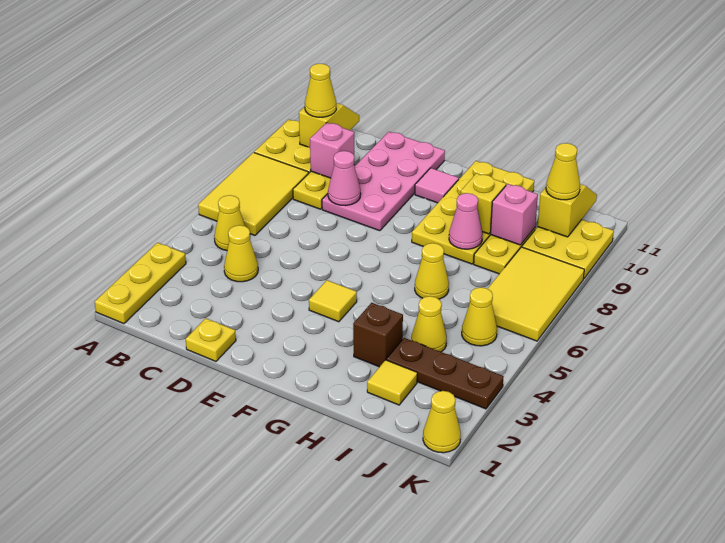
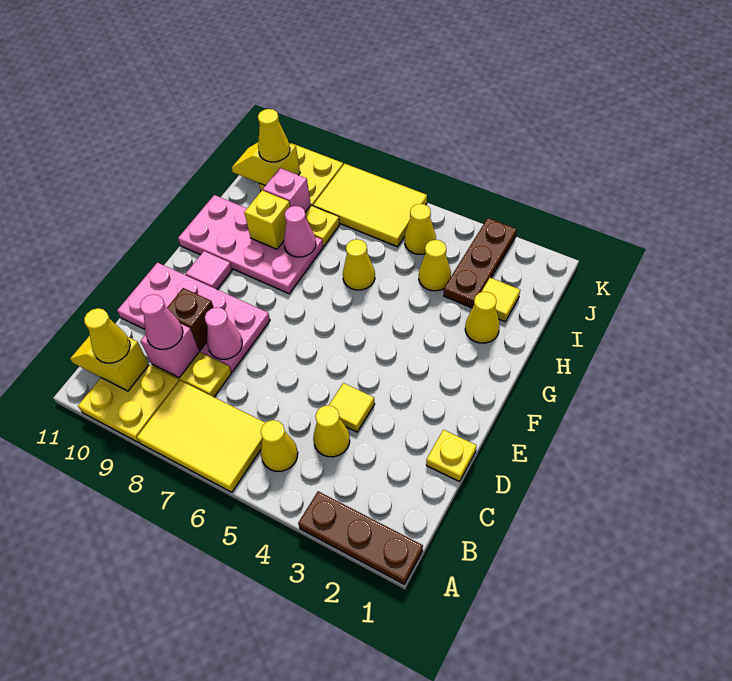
yellow 1x3 plate [95,243,186,324] -> brown 1x3 plate [298,491,423,584]
none -> pink 1x1 cone [140,294,183,349]
yellow 1x1 tile [309,280,357,322] -> yellow 1x1 tile moved to [329,383,375,432]
yellow 2x4 plate [412,161,534,264] -> pink 2x4 plate [178,195,323,294]
brown 1x1 brick [353,303,403,367] -> brown 1x1 brick moved to [167,288,214,350]
yellow 1x1 cone [423,391,461,453] -> yellow 1x1 cone moved to [465,292,500,343]

